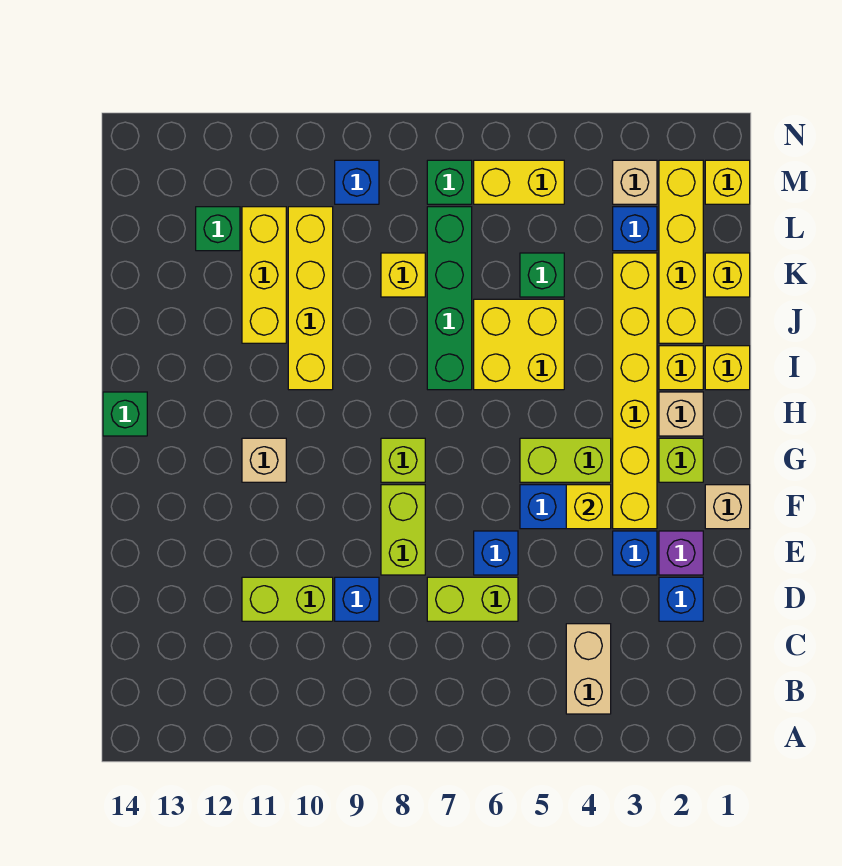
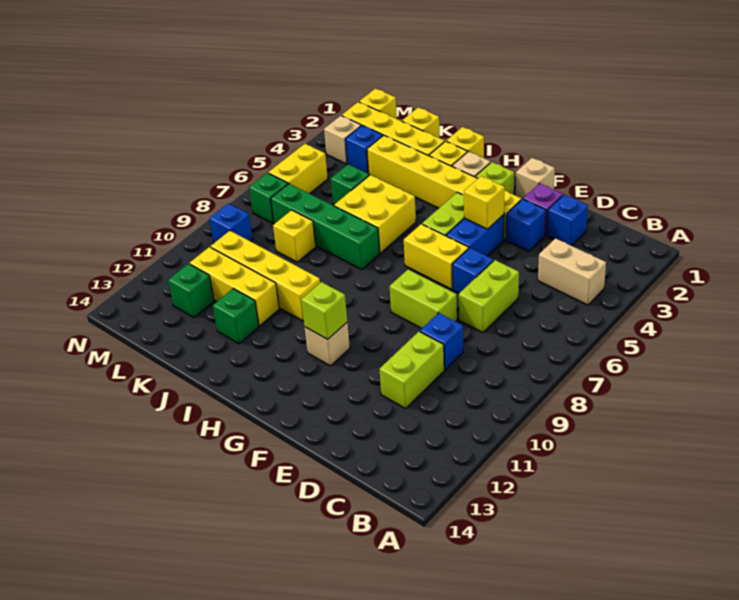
none -> yellow 1x2 brick [404,224,469,289]
lime 1x1 brick [381,438,425,482] -> lime 1x1 brick moved to [301,282,347,339]
green 1x1 brick [103,392,147,436] -> green 1x1 brick moved to [213,289,259,344]

